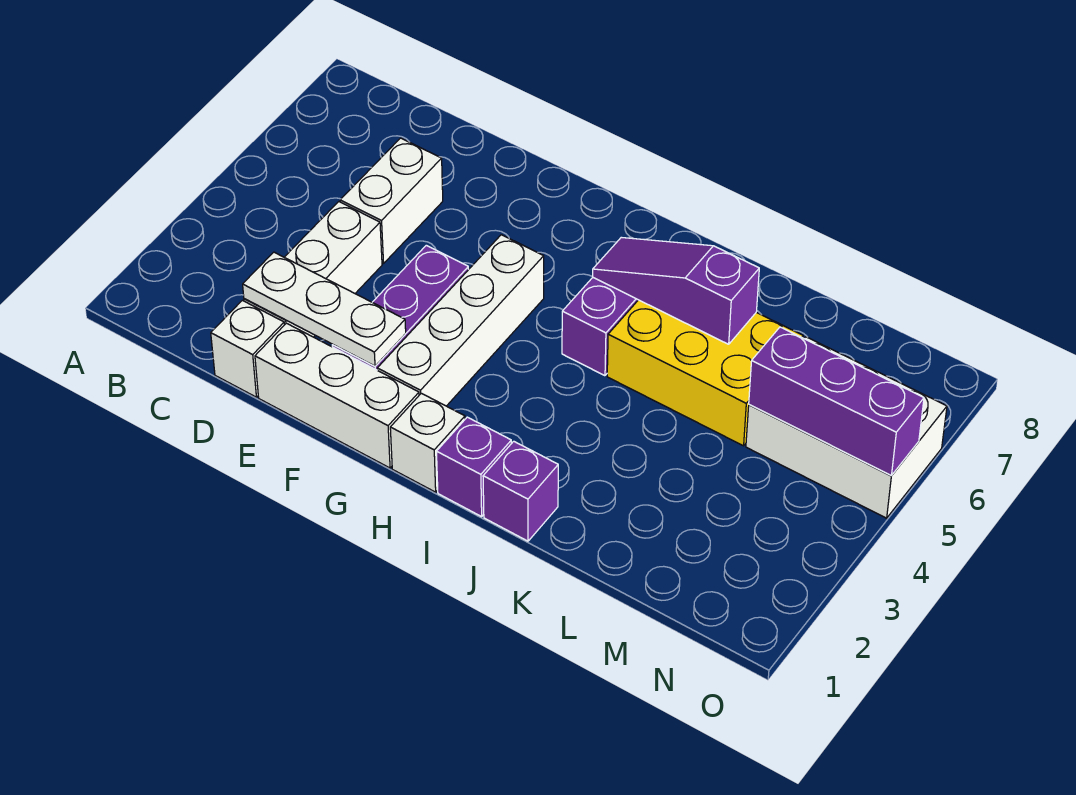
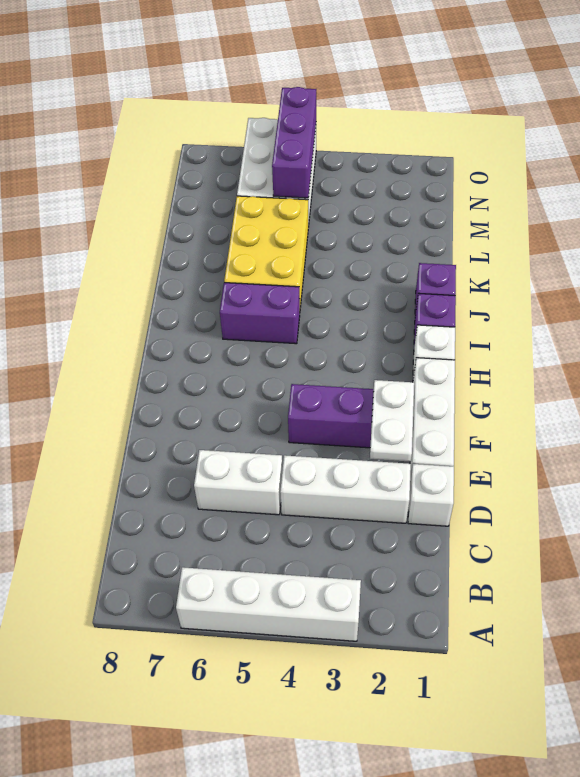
white 1x3 plate [243,252,406,366] -> white 1x2 plate [370,380,414,462]
white 1x4 brick [377,235,544,406] -> white 1x4 brick moved to [176,567,361,641]
purple 1x3 slope [593,237,759,344] -> none

